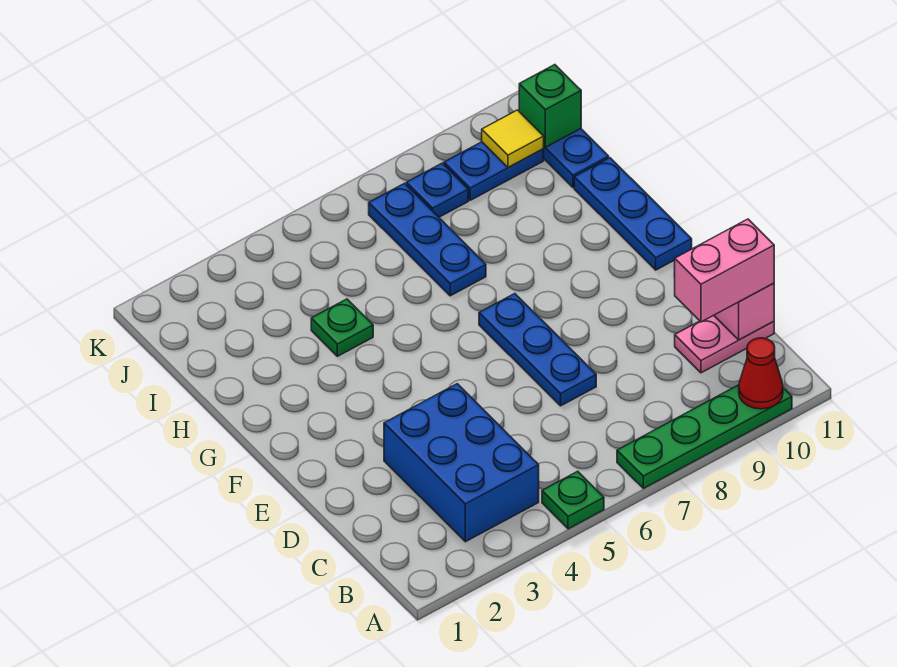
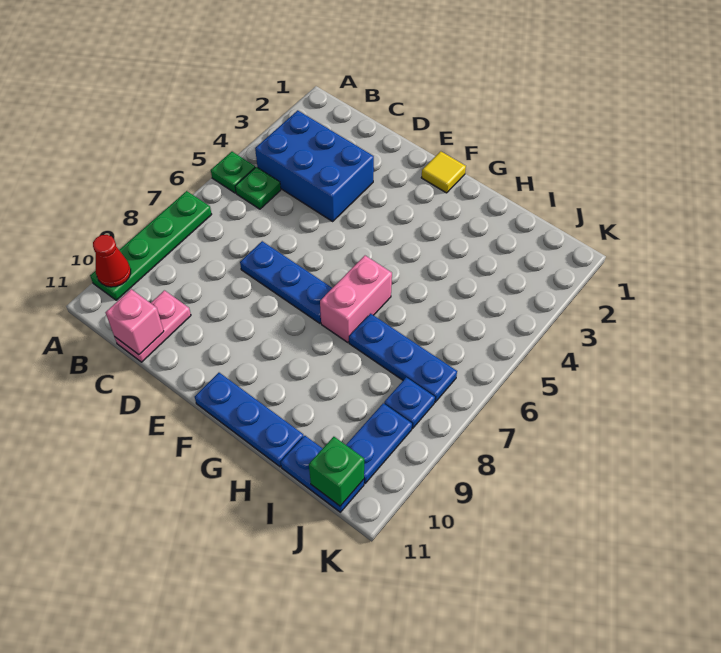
pink 1x2 brick [674,219,774,322] -> pink 1x2 brick moved to [320,256,392,342]
green 1x1 plate [311,299,373,356] -> green 1x1 plate moved to [235,167,281,209]
yellow 1x1 tile [482,110,544,168] -> yellow 1x1 tile moved to [421,151,466,193]

